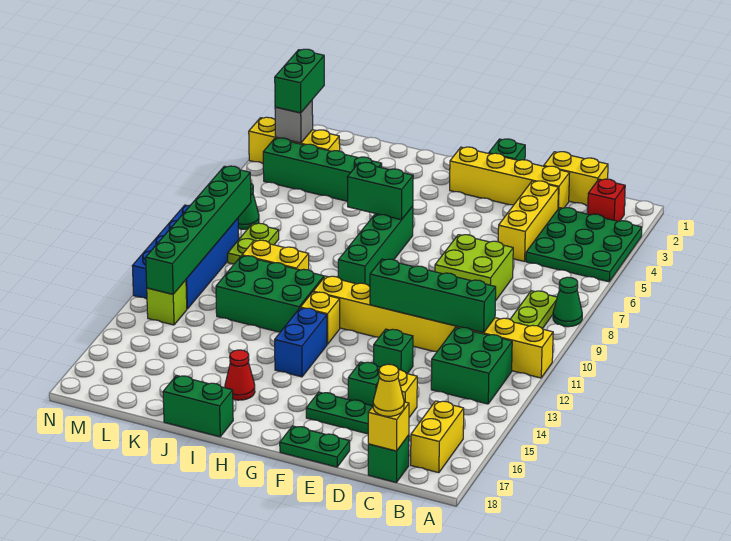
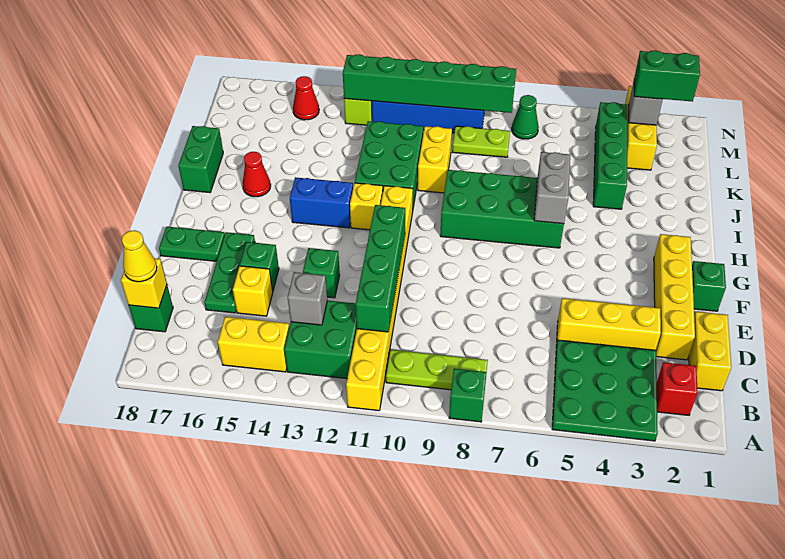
green 1x1 cone [553,277,582,327] -> green 1x1 brick [449,369,487,422]
yellow 1x2 brick [411,401,464,473] -> yellow 1x2 brick moved to [218,317,289,372]
none -> grey 1x1 brick [288,272,327,325]
lime 2x2 brick [435,235,513,301] -> none
green 1x2 plate [280,426,350,467] -> green 1x2 plate turned to [159,227,225,261]
green 1x4 brick [338,206,413,287] -> green 2x4 brick [440,170,564,248]
green 1x2 brick [347,162,413,220] -> grey 1x2 brick [534,152,570,224]
none -> red 1x1 cone [293,76,319,120]

